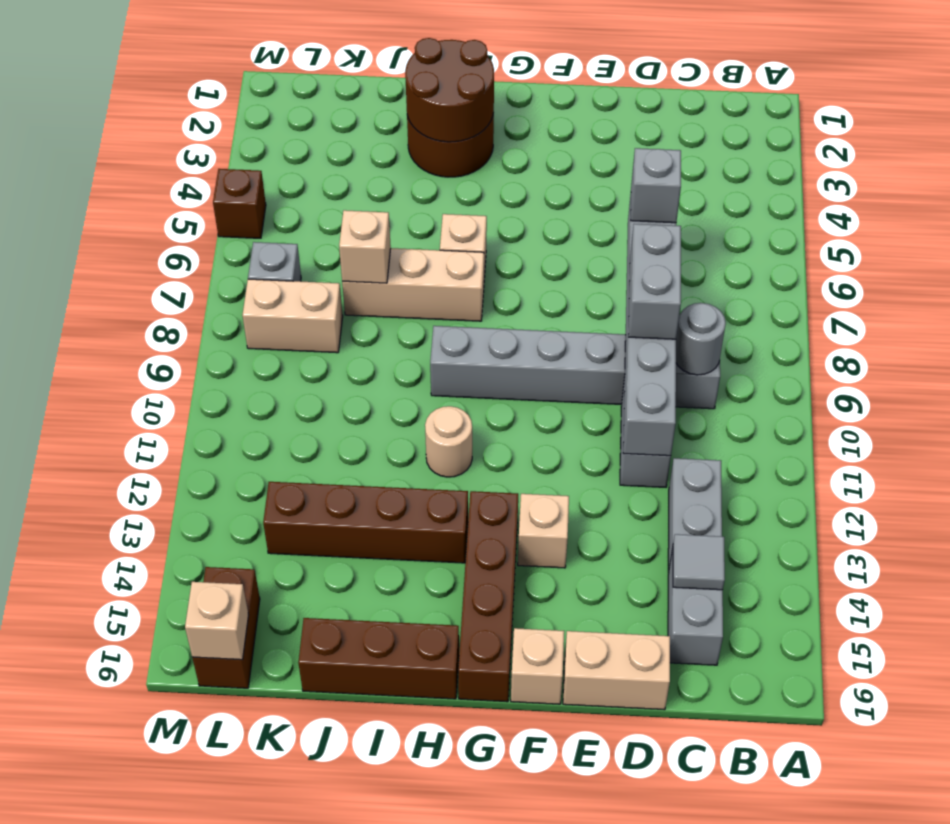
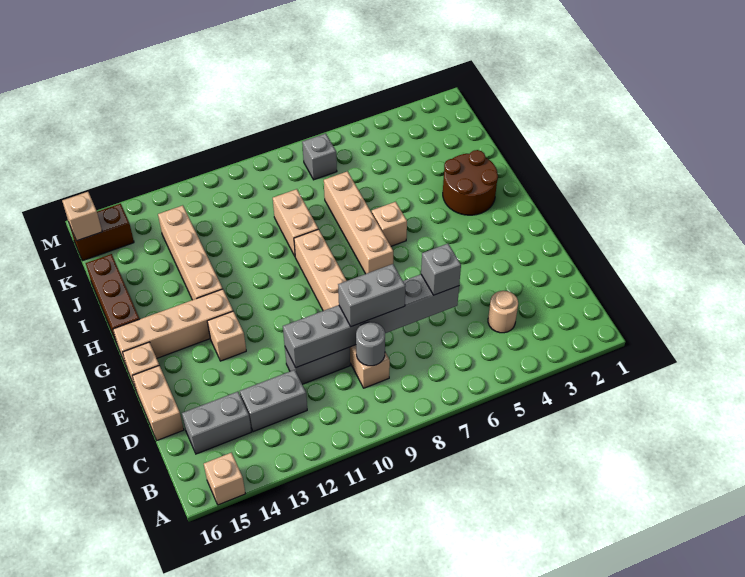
grey 1x6 brick [430,326,720,409] -> tan 1x6 brick [294,229,390,388]
grey 1x1 tile [673,534,725,590] -> none
brown 1x4 brick [458,491,518,702] -> tan 1x4 brick [113,289,233,365]
brown 2x2 round brick [405,38,494,142] -> none
tan 1x3 brick [342,248,484,321] -> tan 1x4 brick [324,171,393,274]
tan 1x1 round brick [425,406,472,477] -> tan 1x1 round brick moved to [488,291,518,333]
brown 1x4 brick [263,482,468,563] -> tan 1x4 brick [158,205,223,300]
tan 1x1 brick [339,210,391,283] -> tan 1x1 brick moved to [204,453,245,505]
tan 1x2 brick [243,279,343,353] -> tan 1x2 brick moved to [273,189,318,256]
brown 1x1 brick [213,169,266,238] -> none

